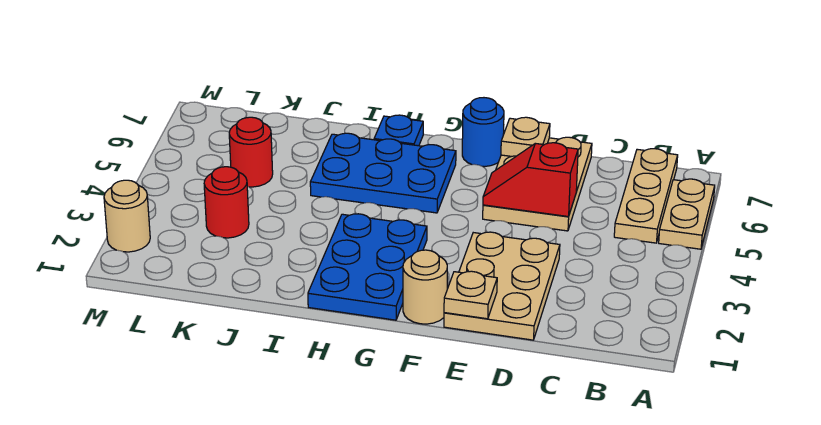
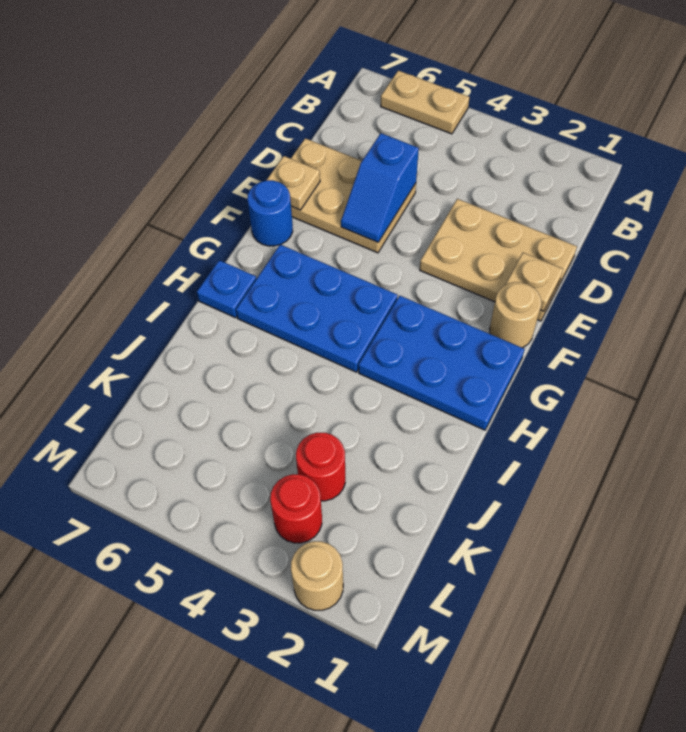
tan 1x3 plate [614,149,678,243] -> none
red 1x2 slope [483,143,578,217] -> blue 1x2 slope [341,133,419,242]
blue 2x3 plate [310,133,456,213] -> blue 2x3 plate turned to [236,245,398,372]
red 1x1 round brick [229,117,273,187] -> red 1x1 round brick moved to [270,474,322,543]

